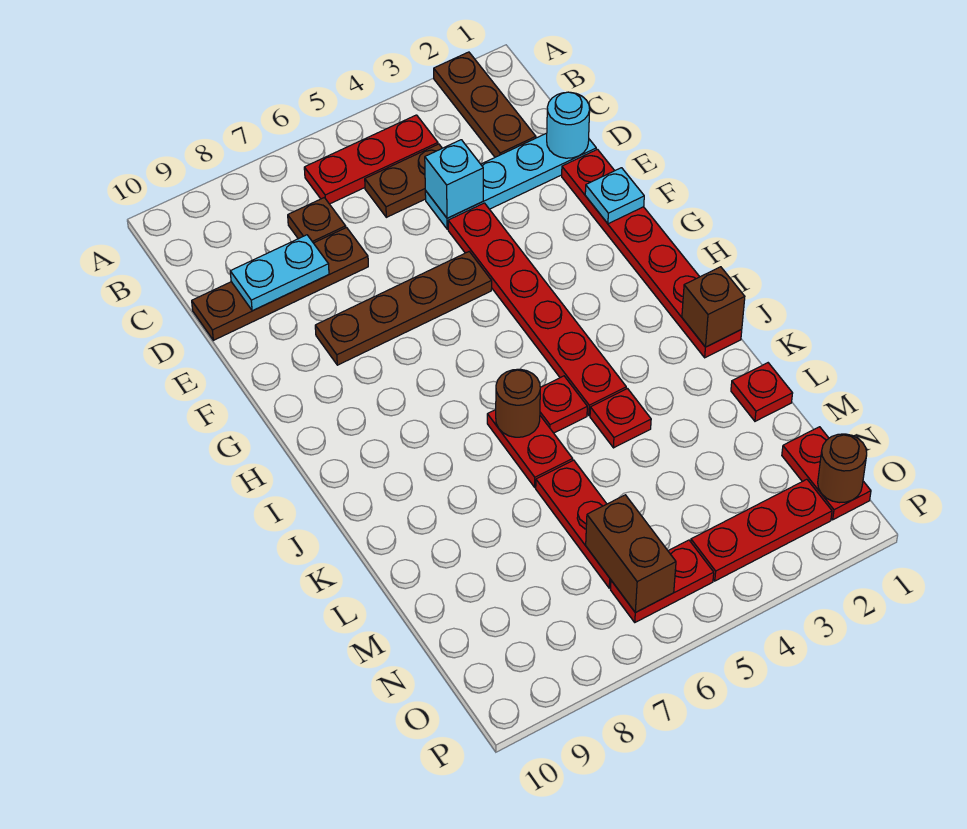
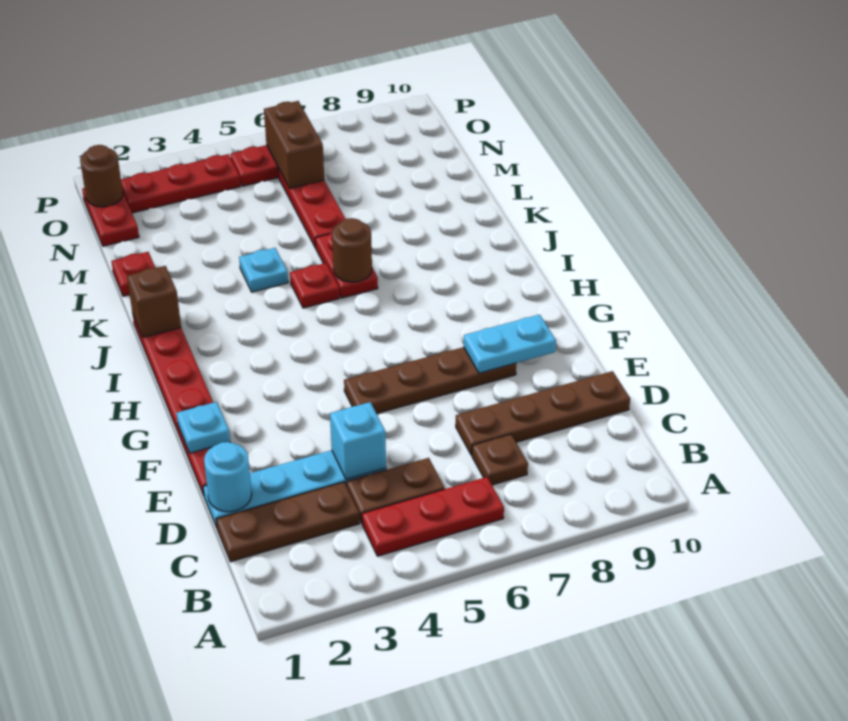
brown 1x3 plate [434,52,536,157] -> brown 1x3 plate turned to [216,482,360,562]
cyan 1x2 plate [230,235,329,311] -> cyan 1x2 plate moved to [464,315,556,373]
red 1x6 plate [448,203,626,415] -> none
red 1x1 plate [590,389,651,448] -> cyan 1x1 plate [239,248,288,292]

